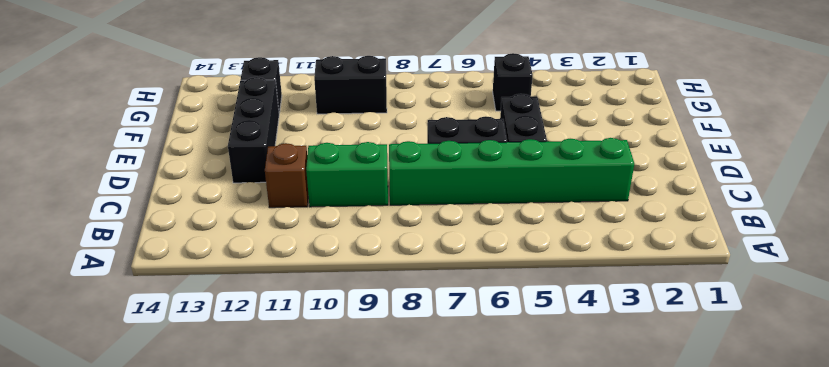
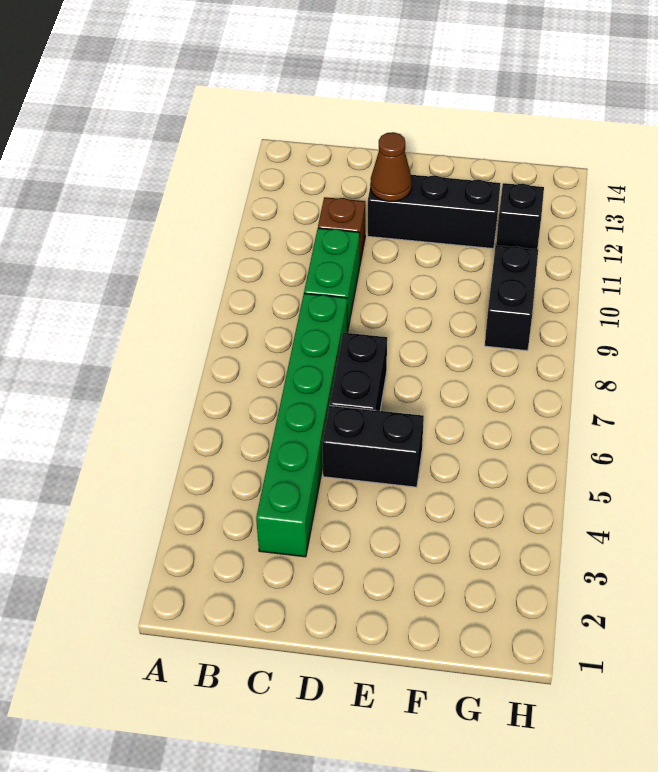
none -> brown 1x1 cone [370,132,412,201]
black 1x1 brick [493,53,533,111] -> none

